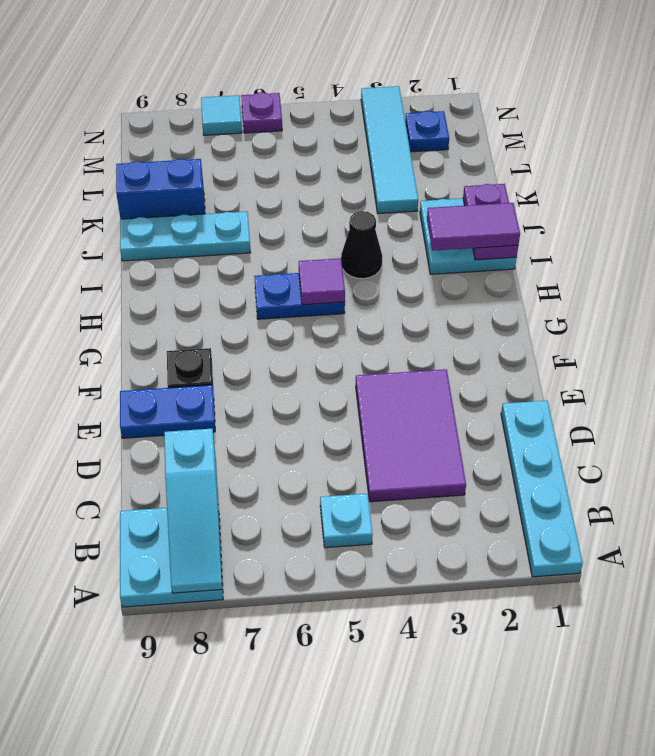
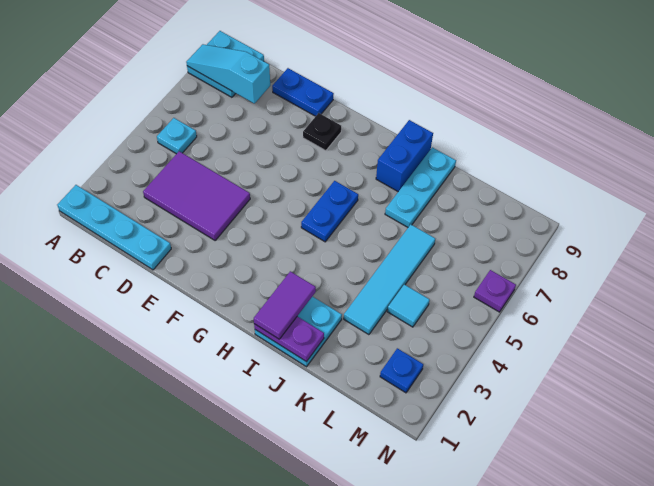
blue 1x2 plate [120,385,215,438] -> blue 1x2 plate turned to [272,68,334,116]
purple 1x1 tile [299,258,345,305] -> none
black 1x1 cone [341,211,382,279] -> none
cyan 1x4 tile [361,86,418,214] -> cyan 1x4 tile turned to [344,225,435,335]
blue 1x2 brick [116,159,205,219] -> blue 1x2 brick moved to [376,120,433,192]
cyan 1x1 tile [201,95,242,135] -> cyan 1x1 tile moved to [387,284,430,327]

